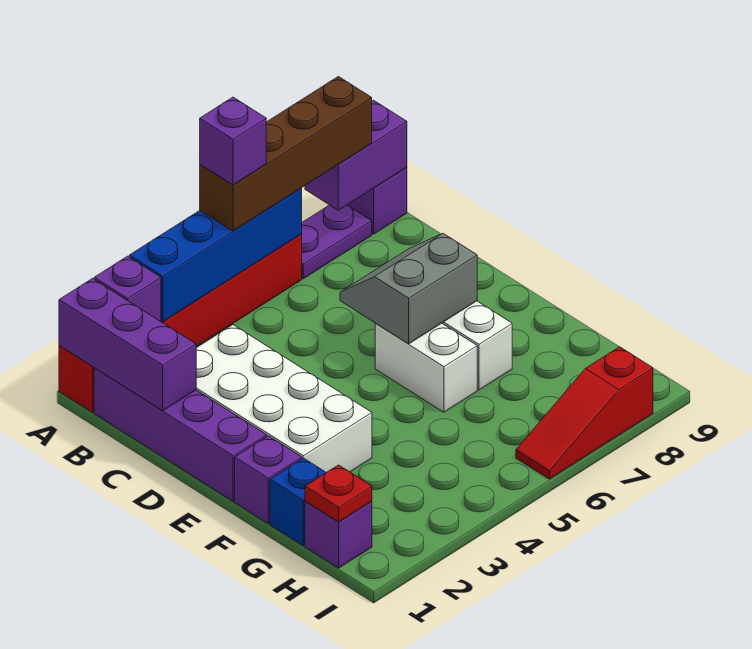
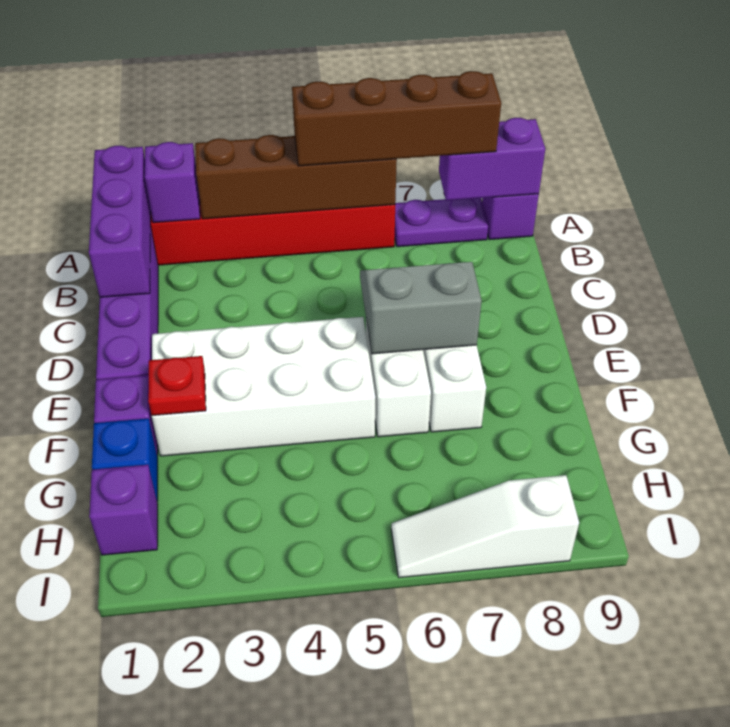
blue 1x4 brick [129,188,302,322] -> brown 1x4 brick [195,135,397,219]
purple 1x1 brick [200,97,266,185] -> none
white 2x4 brick [196,325,372,473] -> white 2x4 brick turned to [152,317,375,456]
red 1x1 plate [305,465,372,522] -> red 1x1 plate moved to [148,356,206,416]
red 1x3 slope [516,347,653,479] -> white 1x3 slope [391,475,579,578]

